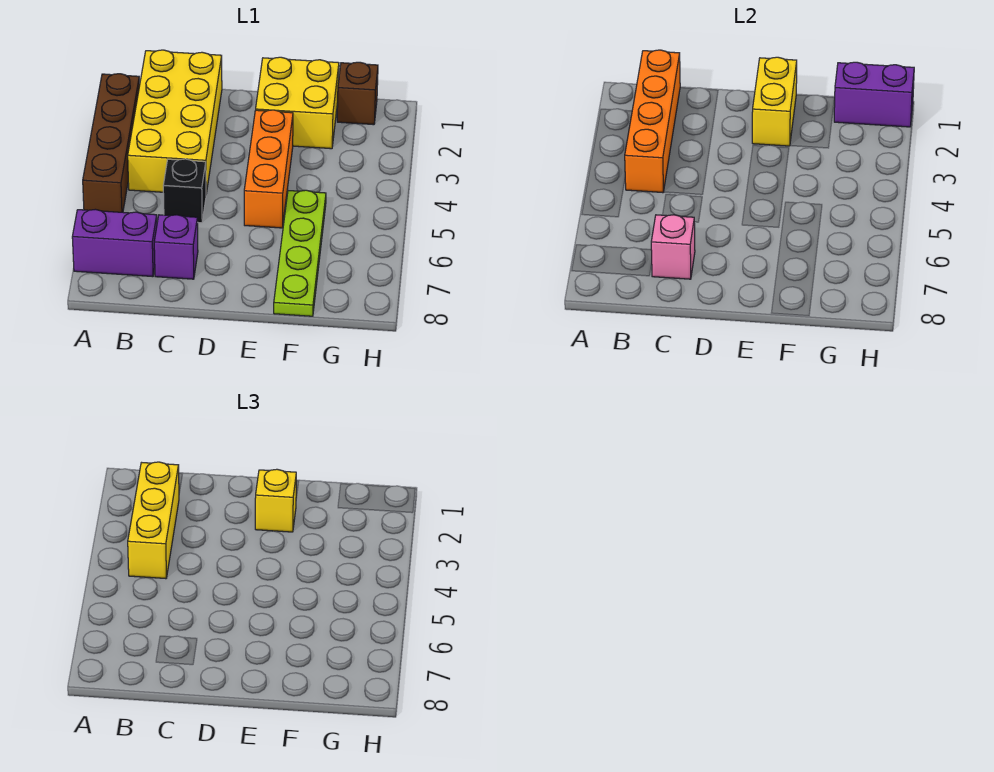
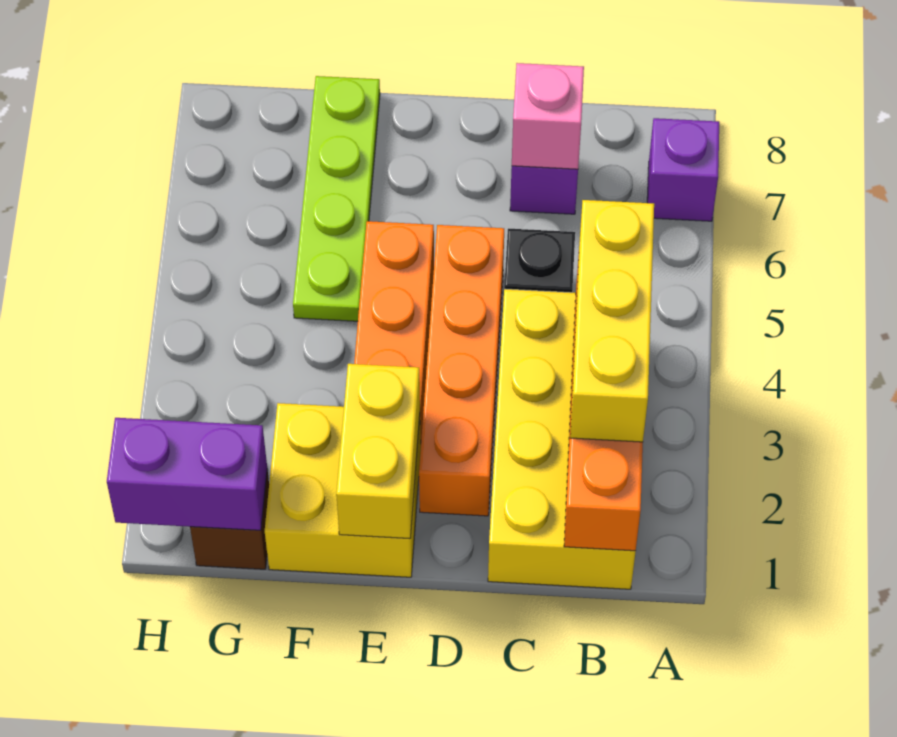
brown 1x4 brick [83,74,140,212] -> none
purple 1x2 brick [72,209,157,277] -> purple 1x1 brick [647,118,719,221]
none -> orange 1x4 brick [419,225,504,516]
yellow 1x1 brick [255,469,296,532] -> none

